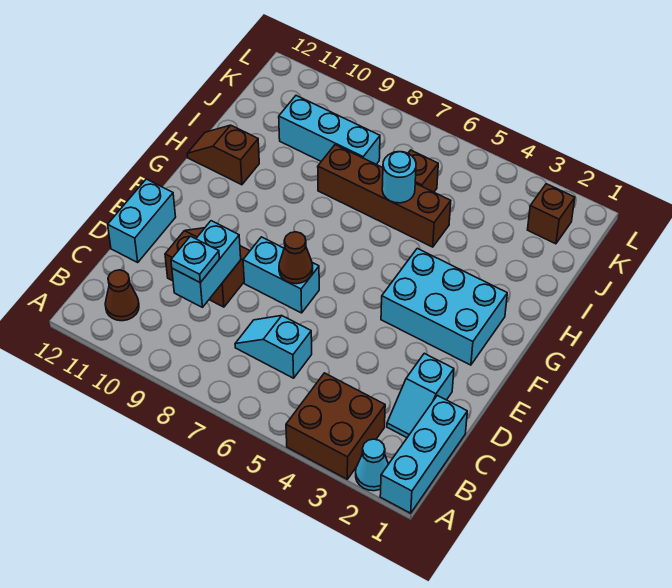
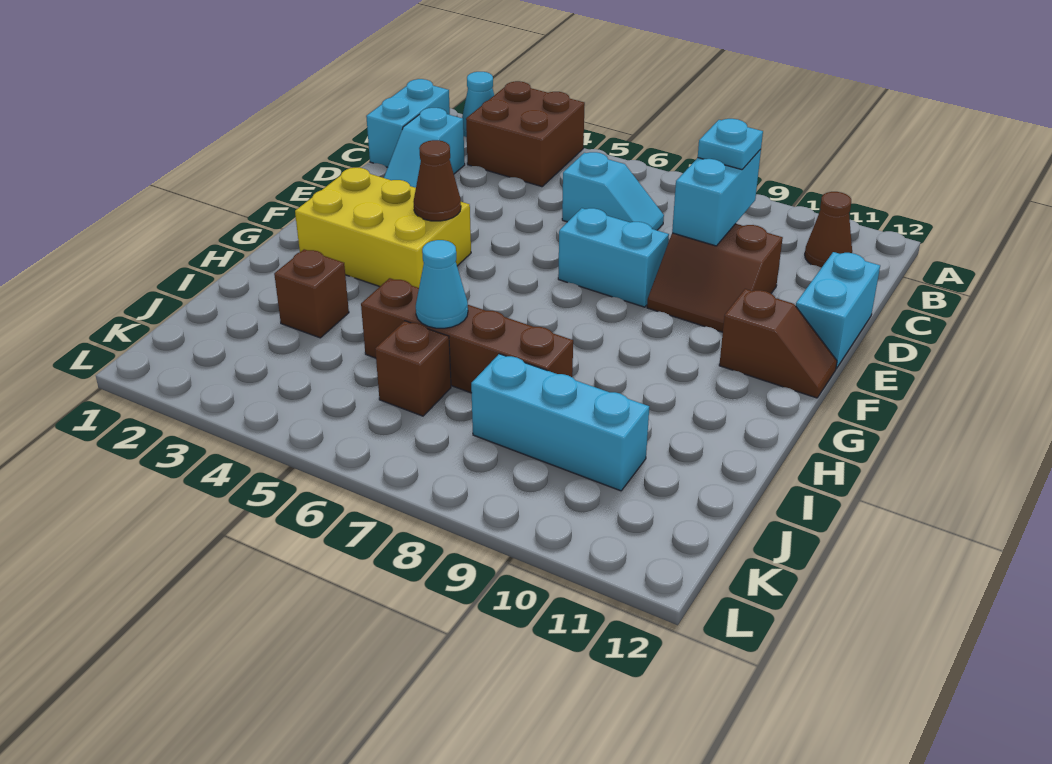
cyan 1x3 brick [380,395,467,513] -> cyan 1x2 brick [366,79,450,167]
cyan 1x2 slope [387,353,454,437] -> cyan 1x2 slope turned to [384,108,465,188]
brown 1x1 cone [279,232,313,284] -> brown 1x1 cone moved to [413,140,461,221]
cyan 2x3 brick [381,248,507,365] -> yellow 2x3 brick [295,168,471,288]
brown 1x2 slope [187,125,259,185] -> brown 1x2 slope moved to [719,289,837,398]
cyan 1x1 round brick [382,152,416,203] -> cyan 1x1 cone [416,240,468,328]
brown 1x1 brick [528,184,575,244] -> brown 1x1 brick moved to [274,249,349,338]

